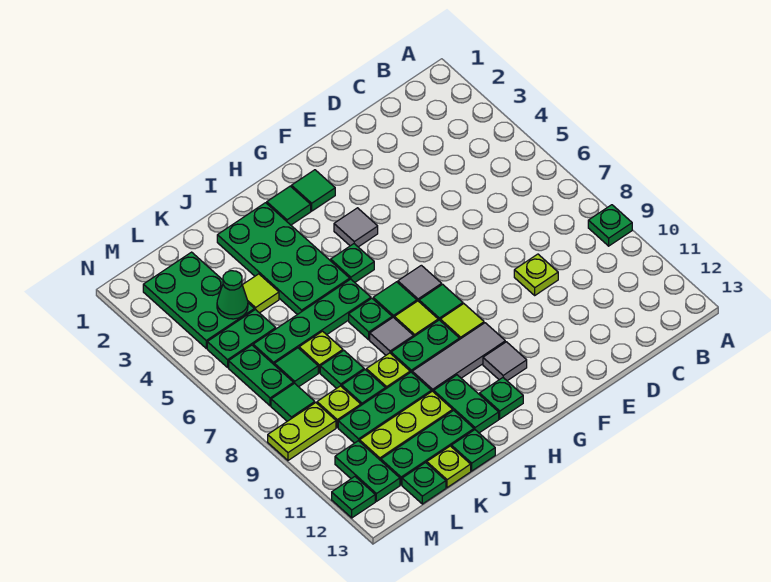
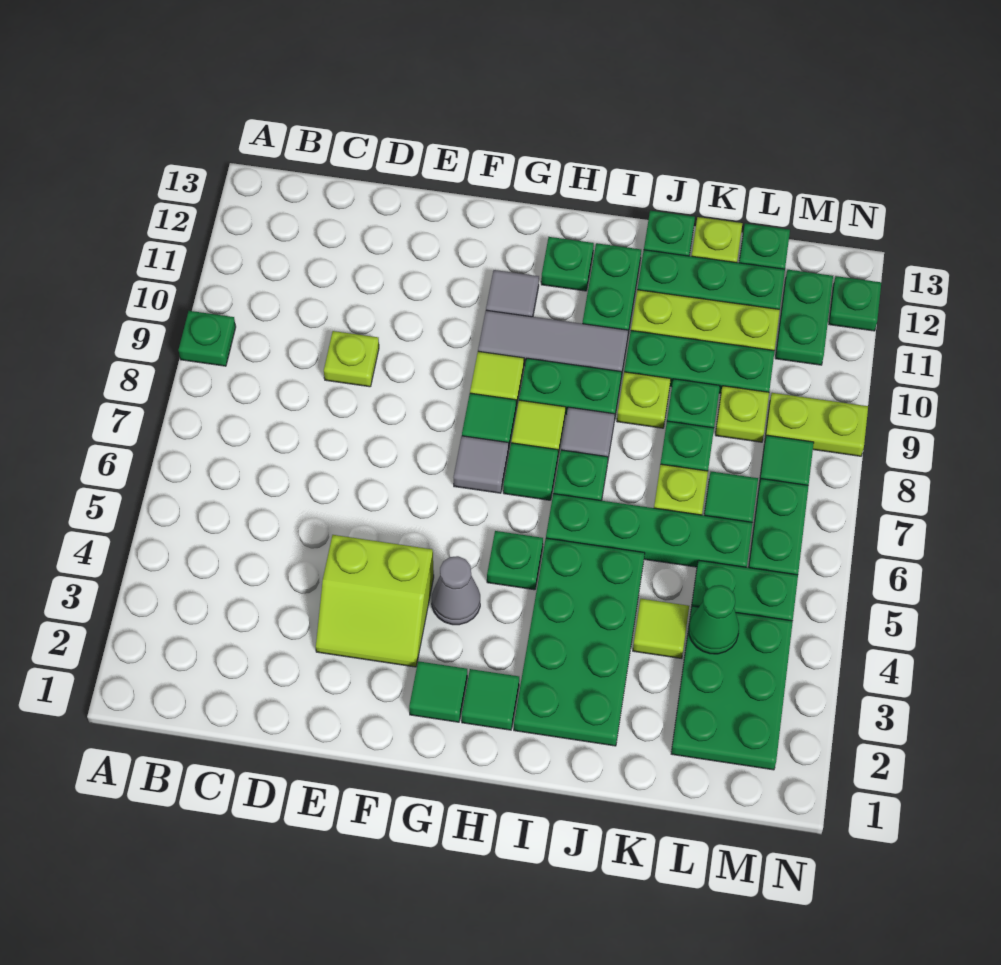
none -> lime 2x2 slope [316,535,434,667]
grey 1x1 tile [334,208,378,247] -> grey 1x1 cone [432,556,480,625]

